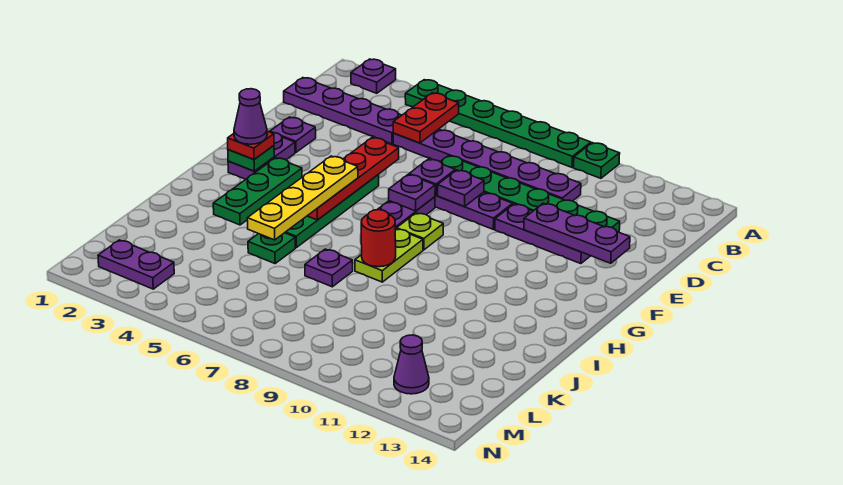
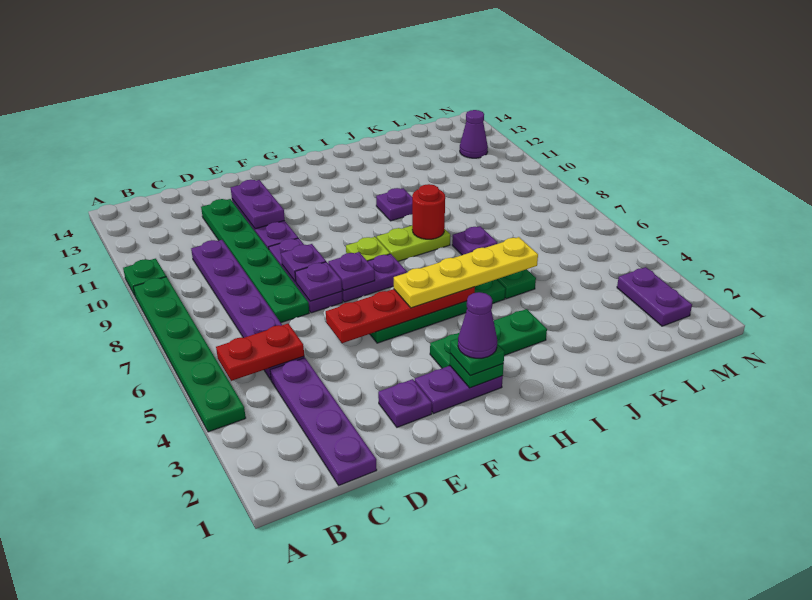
purple 1x1 plate [351,59,396,93] -> purple 1x1 plate moved to [376,188,412,221]
purple 1x3 plate [524,203,630,263] -> purple 1x2 plate [231,180,285,229]
red 1x1 plate [228,131,274,159] -> green 1x1 plate [450,339,505,376]

